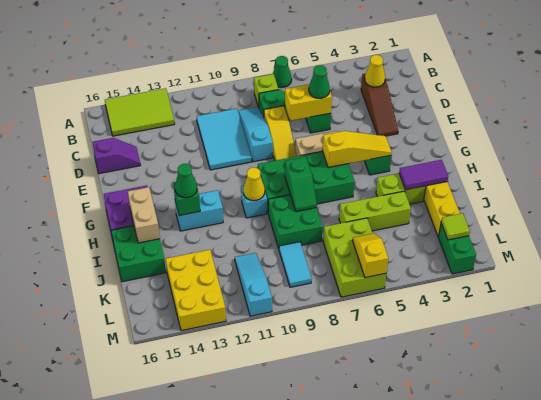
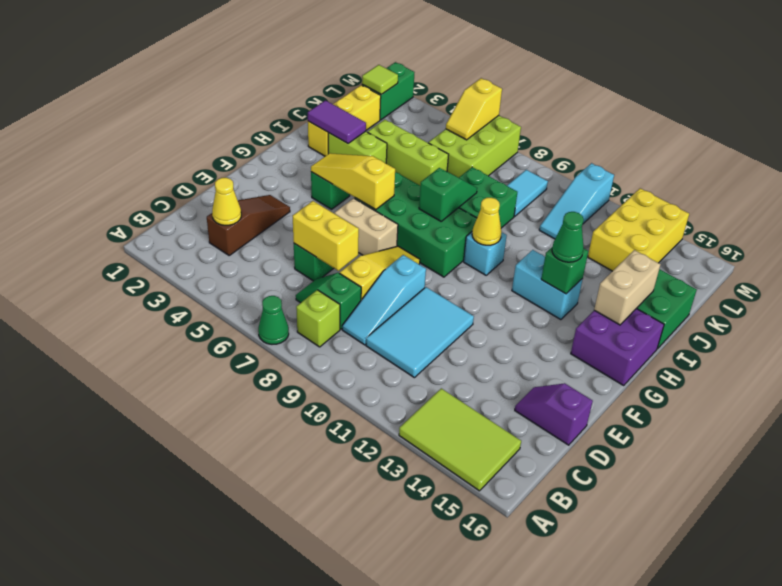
green 1x1 cone [309,65,330,98] -> none

